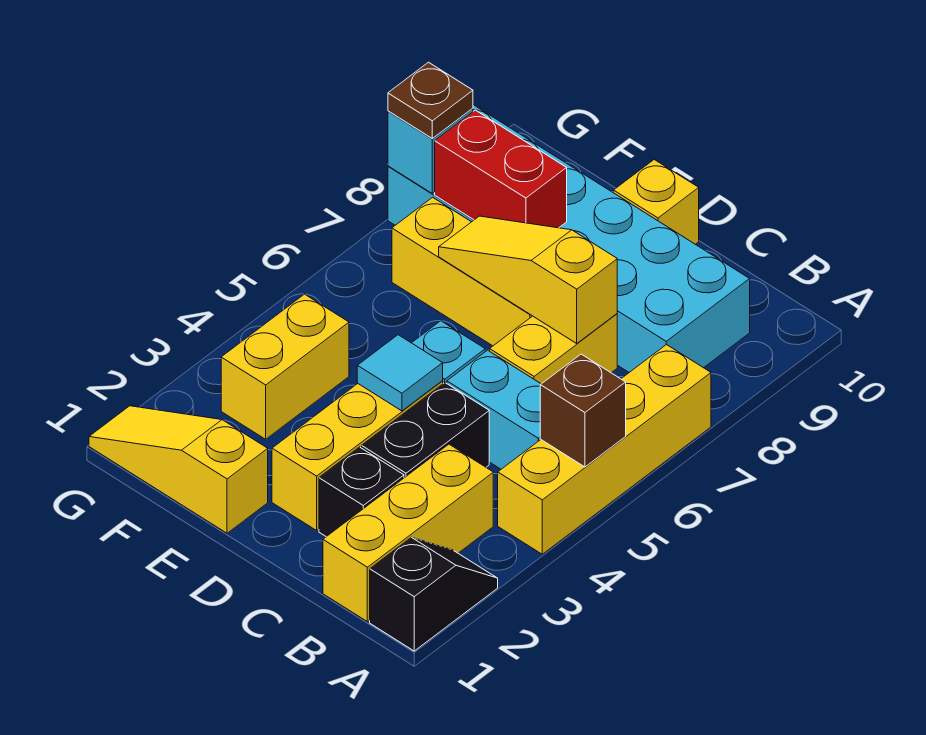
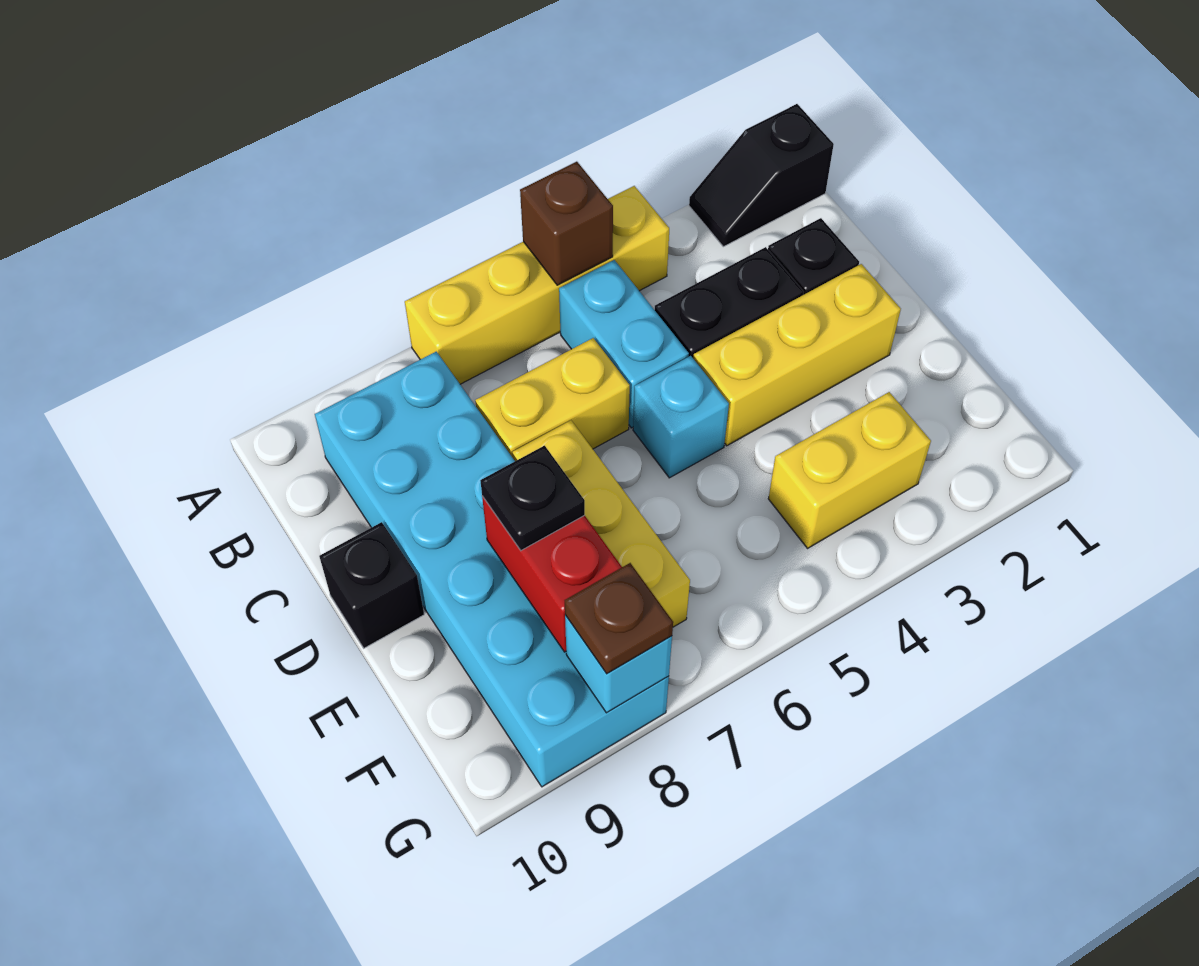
yellow 1x3 brick [323,444,493,622] -> none
yellow 1x3 slope [439,216,617,343] -> none
cyan 1x1 tile [357,335,443,411] -> none
yellow 1x1 brick [614,160,699,244] -> black 1x1 brick [319,522,424,648]
yellow 1x3 slope [89,406,268,533] -> none
none -> black 1x1 plate [480,446,585,550]

